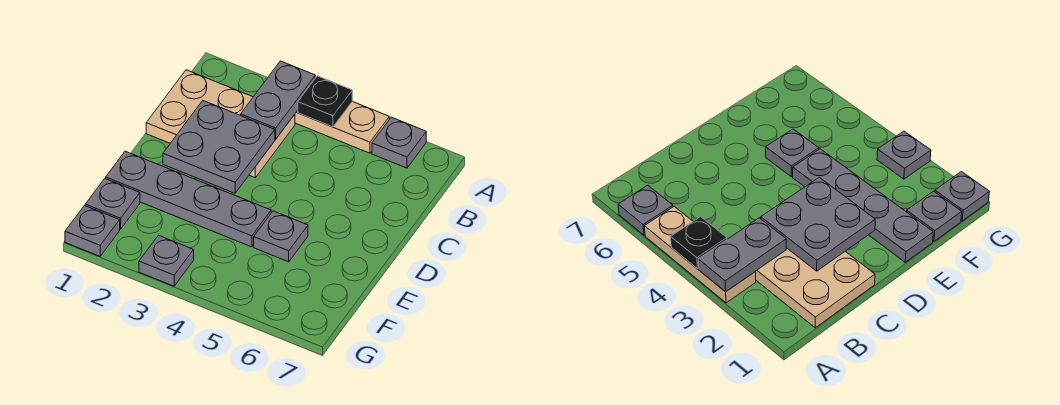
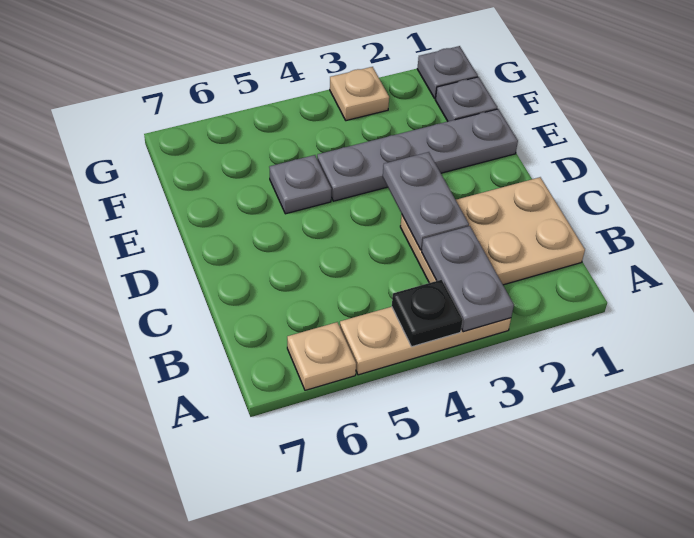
grey 1x1 plate [372,117,426,168] -> tan 1x1 plate [287,322,356,390]
grey 2x2 plate [163,101,275,193] -> grey 1x2 plate [383,152,469,250]
grey 1x1 plate [139,235,194,286] -> tan 1x1 plate [330,67,389,121]

